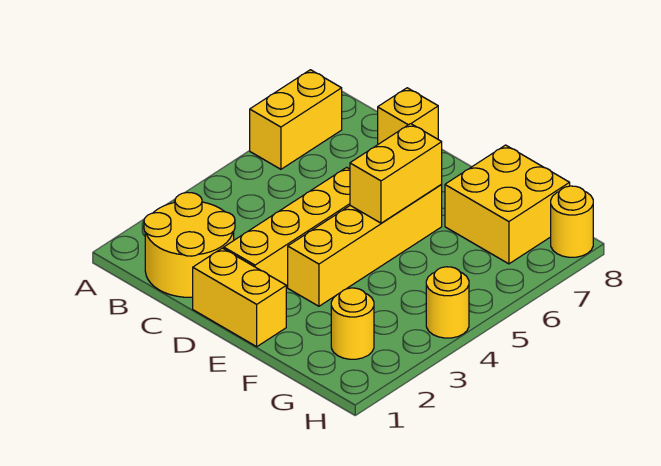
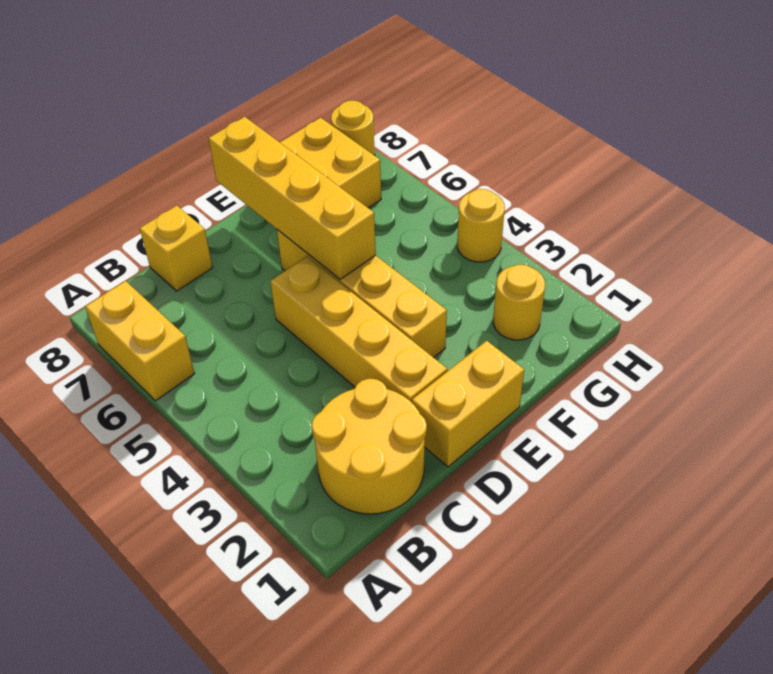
yellow 1x2 brick [350,124,442,223] -> yellow 1x4 brick [209,117,376,279]

